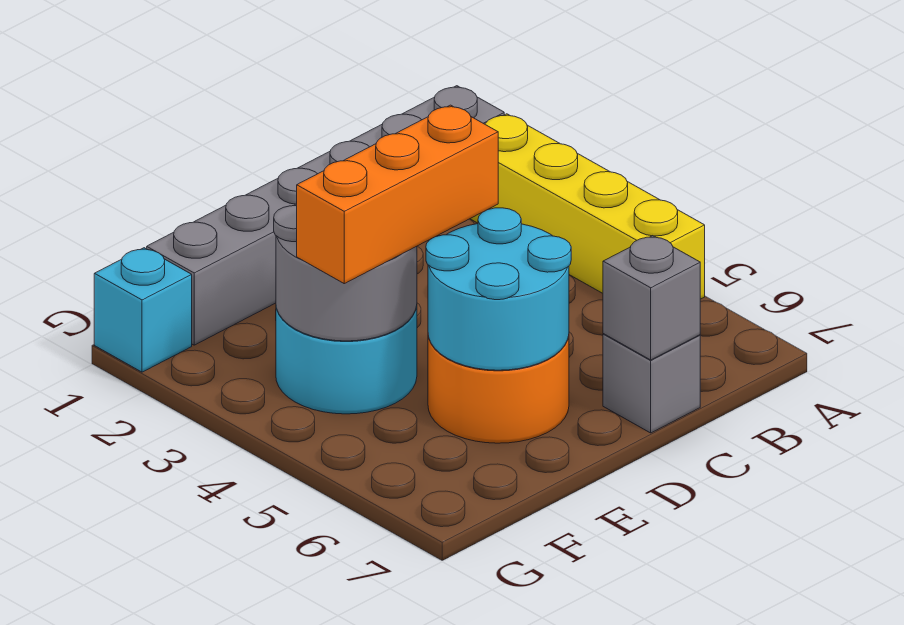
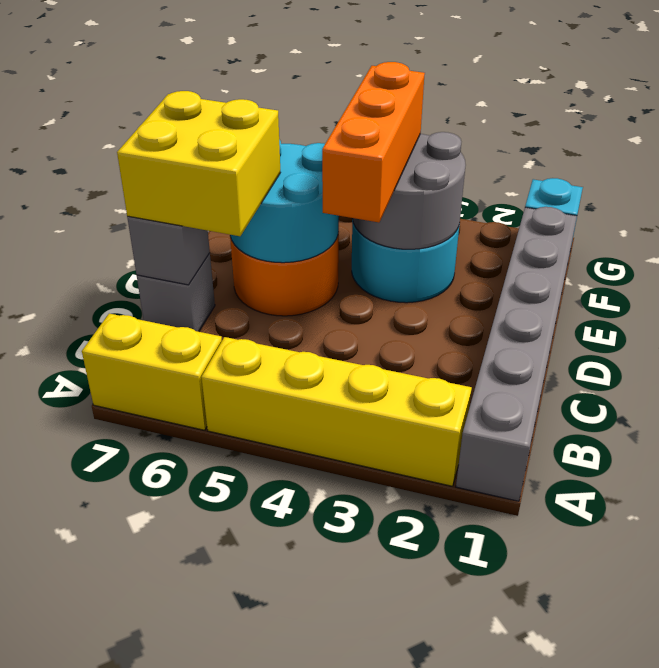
none -> yellow 1x2 brick [82,314,222,430]
none -> yellow 2x2 brick [117,91,280,236]

